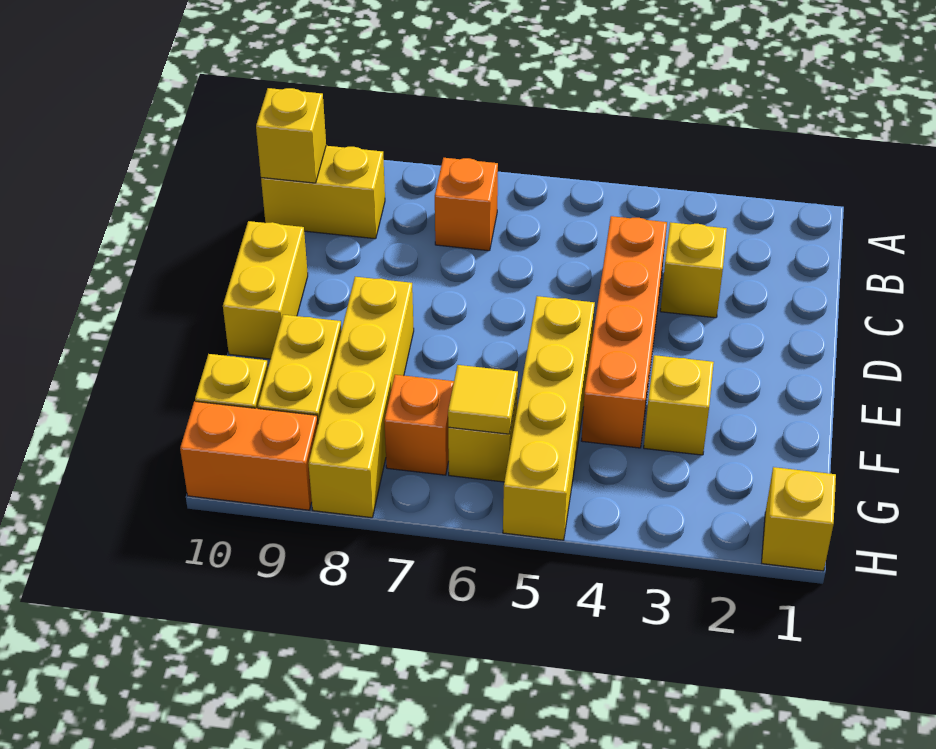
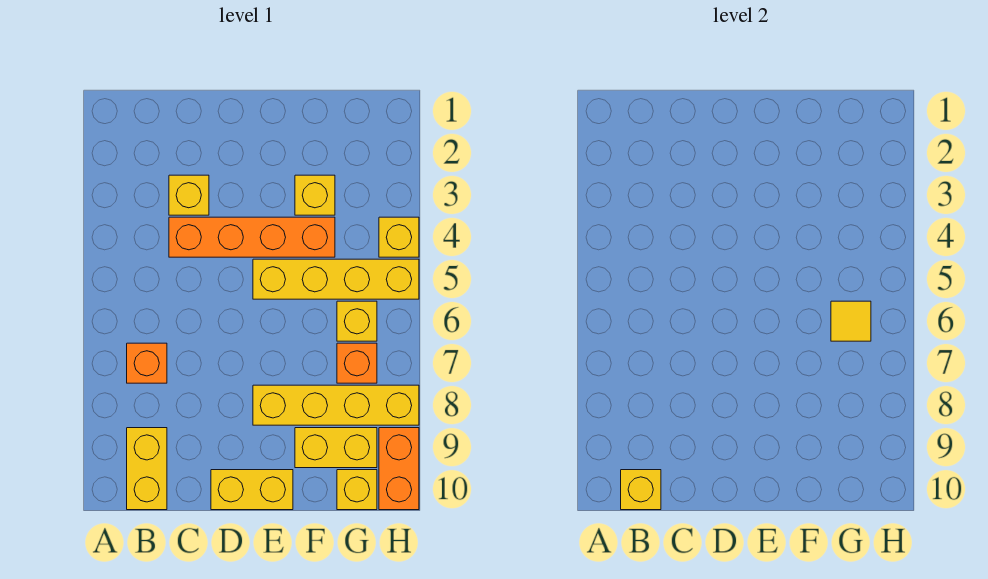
yellow 1x1 brick [762,467,836,571] -> yellow 1x1 brick moved to [379,217,419,257]

